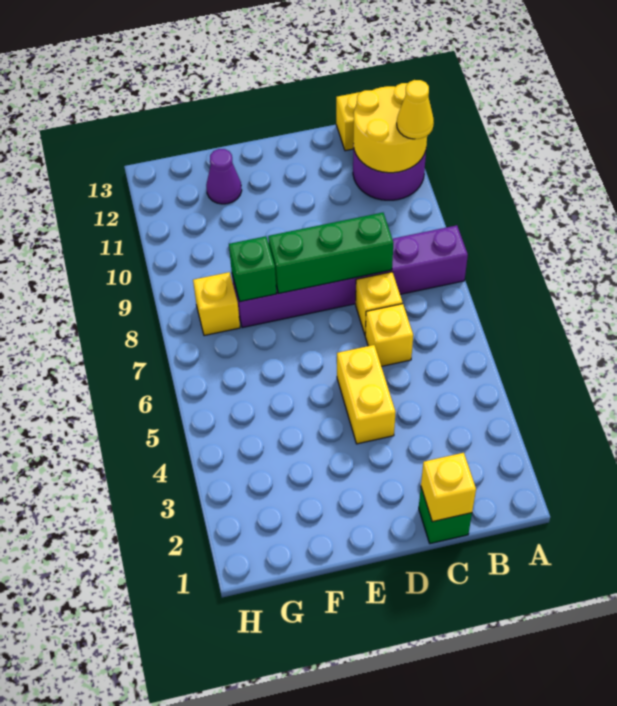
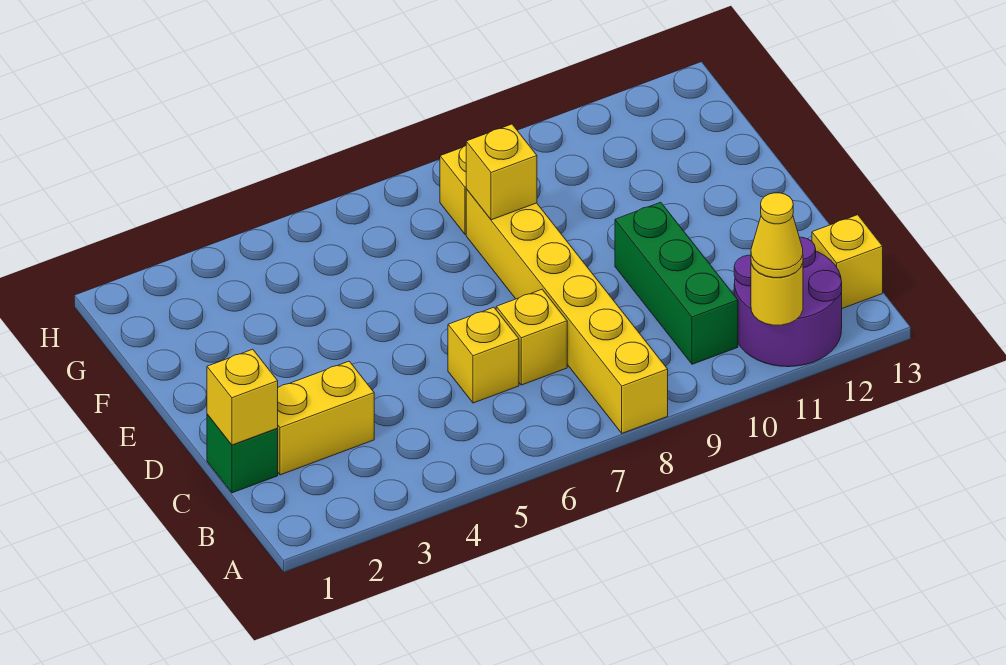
purple 1x6 brick [232,225,468,328] -> yellow 1x6 brick [466,189,668,433]
yellow 2x2 round brick [353,83,427,173] -> yellow 1x1 round brick [751,263,803,325]
green 1x3 brick [268,213,393,294] -> green 1x3 brick moved to [615,202,738,364]
yellow 1x2 brick [337,345,396,444] -> yellow 1x2 brick moved to [277,361,374,475]
green 1x1 brick [229,236,277,302] -> yellow 1x1 brick [466,124,537,220]
purple 1x1 cone [206,149,242,204] -> none

